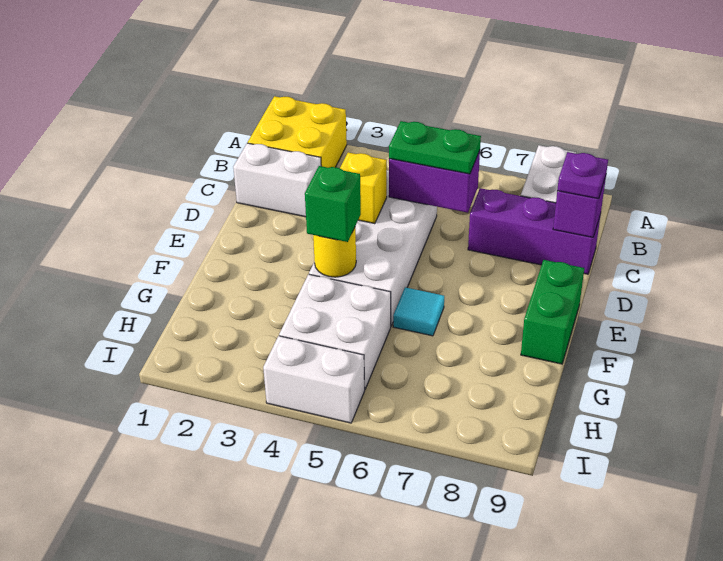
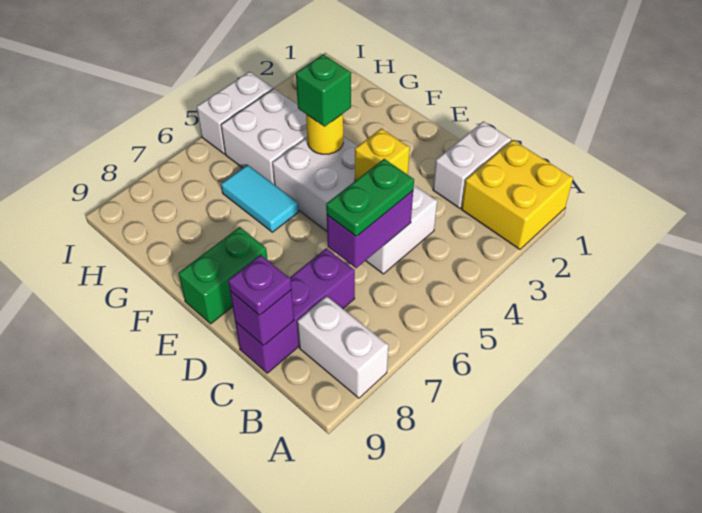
green 1x2 brick [521,260,584,364] -> green 1x2 brick turned to [178,227,268,324]
cyan 1x1 tile [393,287,444,336] -> cyan 1x2 tile [221,165,299,232]

